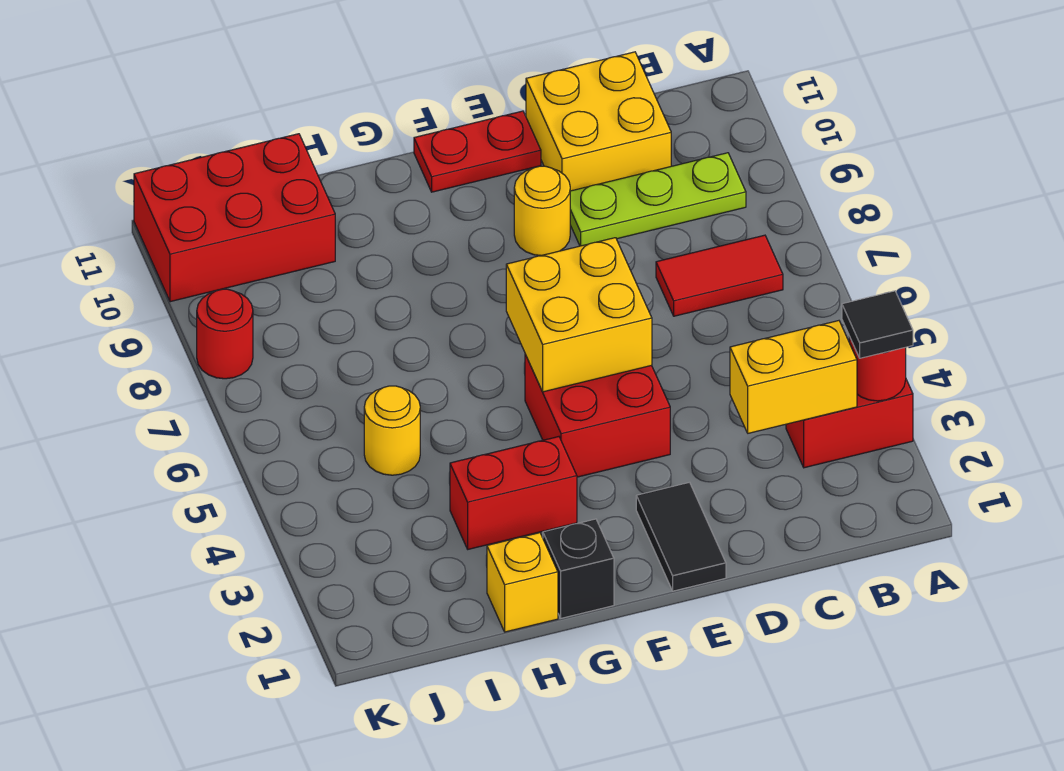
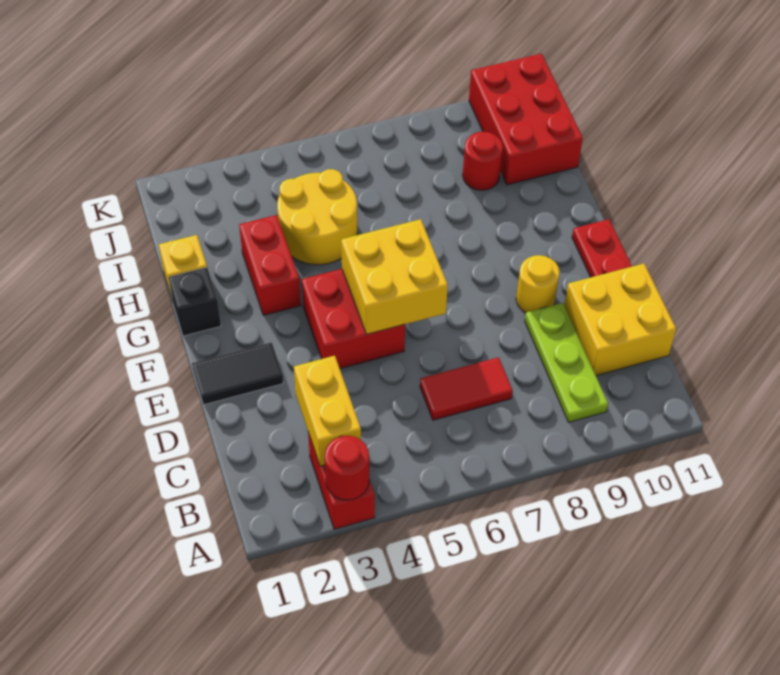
black 1x1 tile [842,291,913,358] -> none
red 1x2 tile [656,235,783,316] -> red 1x2 tile turned to [420,357,513,420]
yellow 1x1 round brick [364,386,420,475] -> yellow 2x2 round brick [277,169,357,265]
red 1x1 round brick [197,289,253,379] -> red 1x1 round brick moved to [463,132,503,190]

